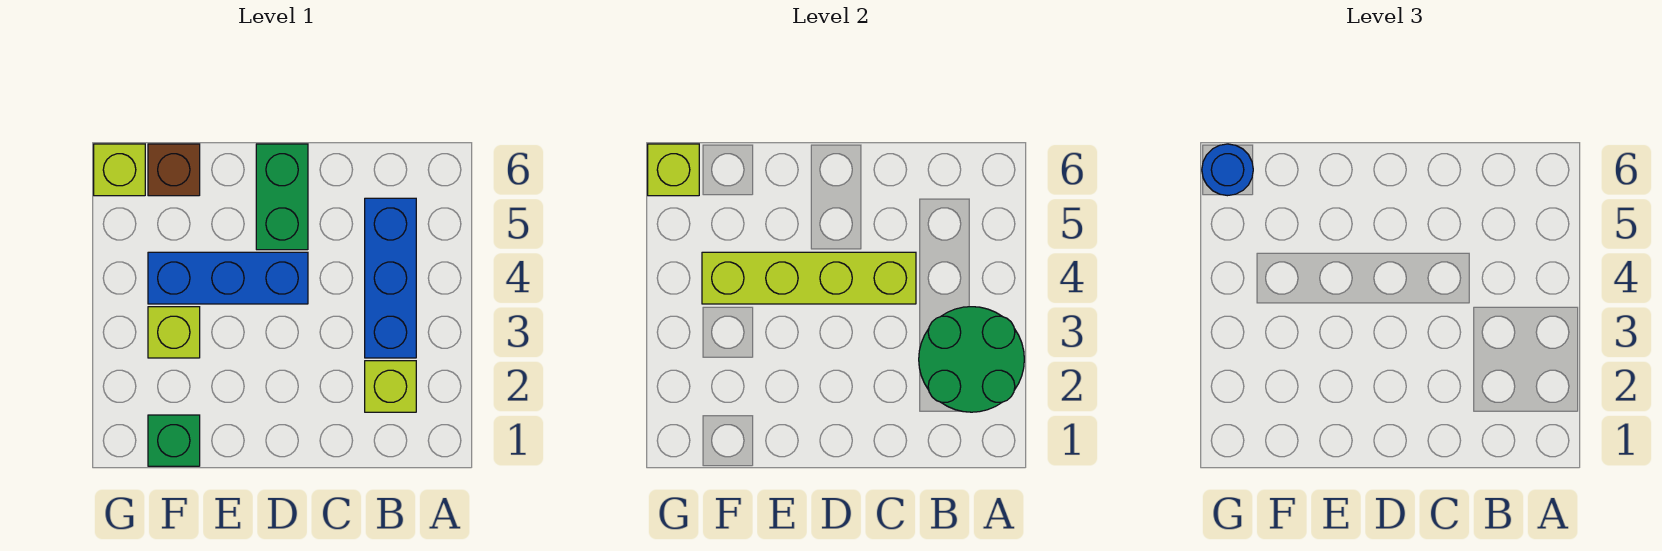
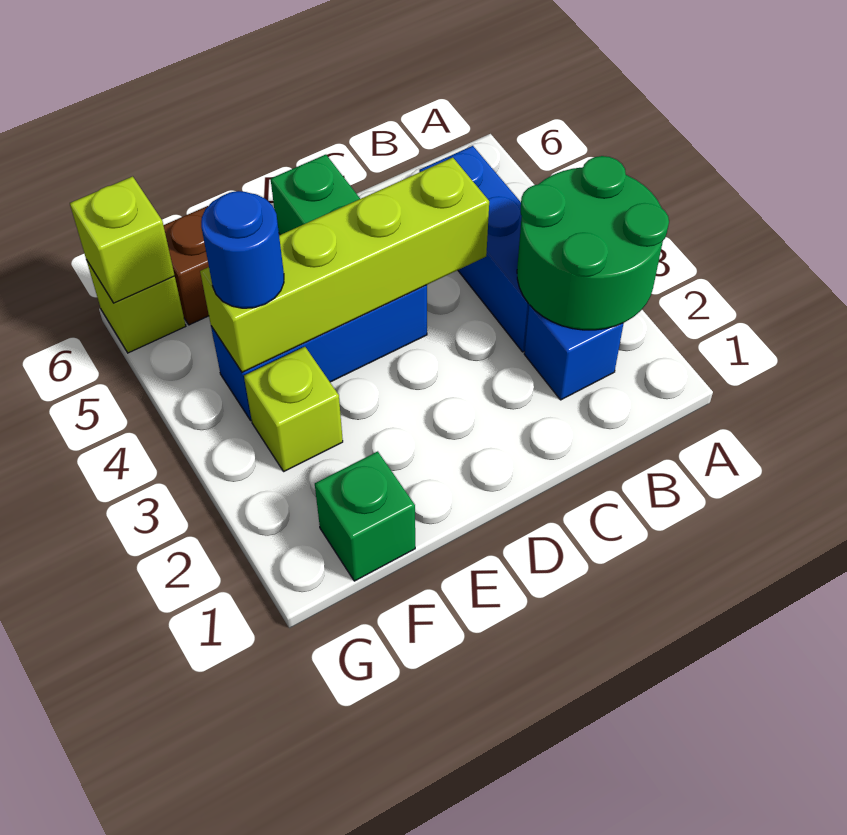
lime 1x1 brick [365,361,416,412] -> blue 1x1 brick [524,305,623,400]
blue 1x1 round brick [1202,144,1253,196] -> blue 1x1 round brick moved to [201,191,284,308]

